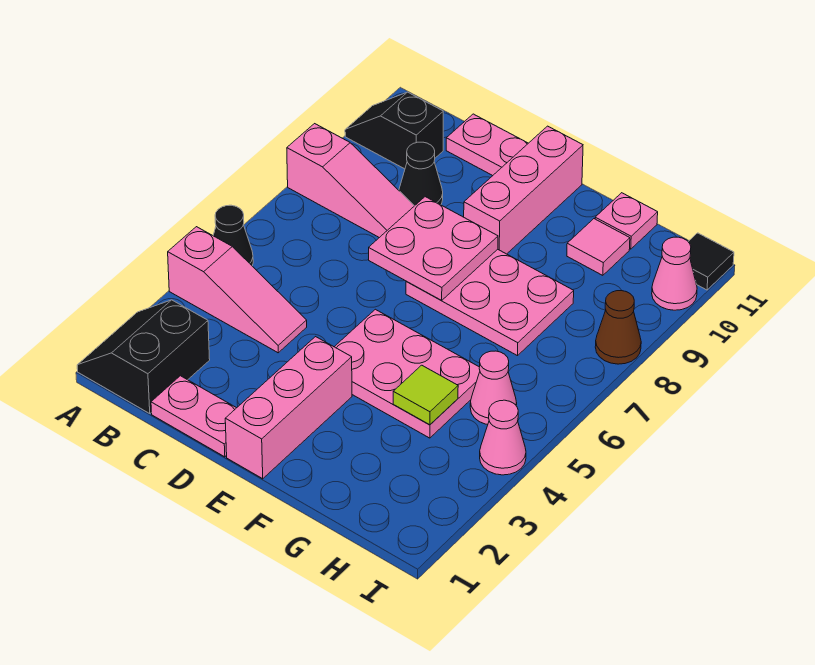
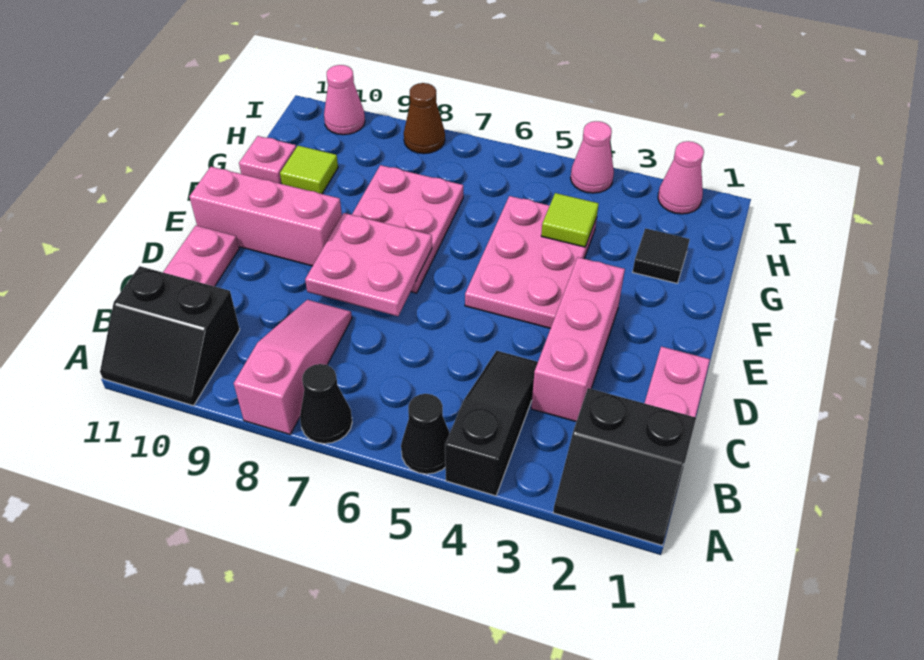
pink 1x3 slope [168,227,307,353] -> black 1x3 slope [445,351,538,496]
black 1x2 slope [345,92,443,169] -> black 2x2 slope [100,266,240,406]
black 1x1 cone [399,142,443,206] -> black 1x1 cone moved to [300,364,352,444]
pink 1x3 brick [225,337,352,479] -> pink 1x3 brick turned to [531,257,625,421]
pink 1x1 tile [567,219,630,275] -> lime 1x1 tile [280,146,338,194]
pink 1x1 cone [470,351,517,425] -> pink 1x1 cone moved to [658,141,704,214]
black 1x1 tile [688,233,734,290] -> black 1x1 tile moved to [633,228,690,283]

